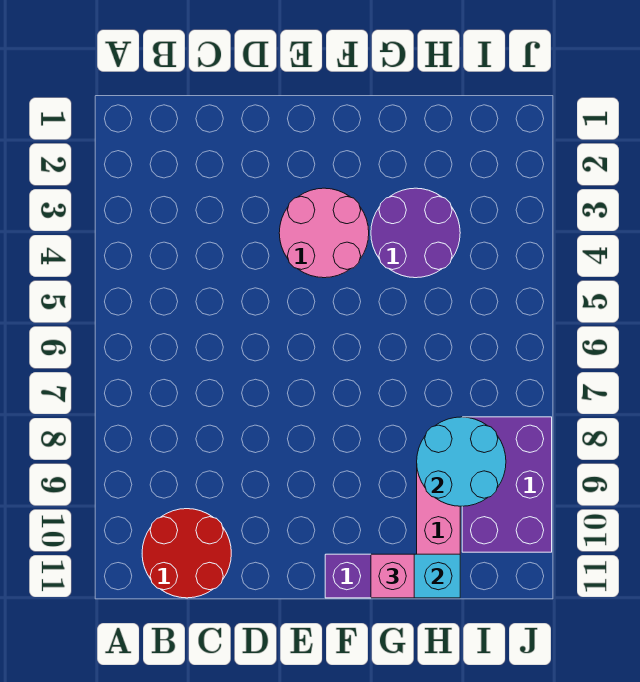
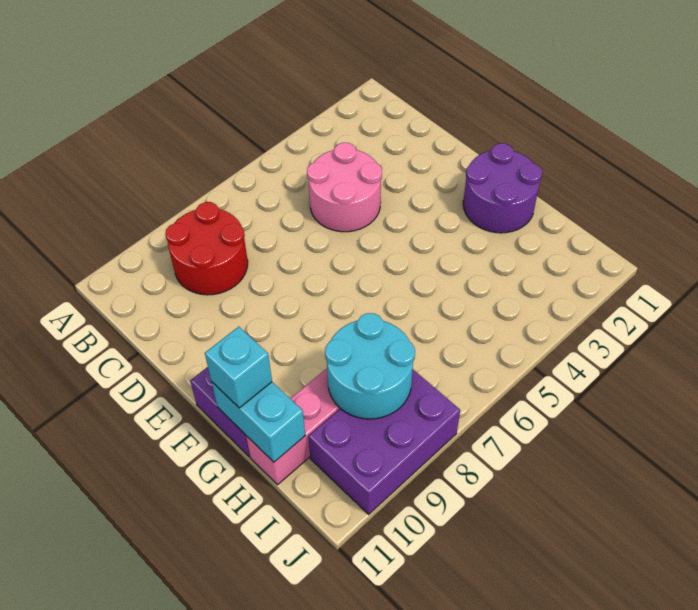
red 2x2 round brick [142,509,231,598] -> red 2x2 round brick moved to [165,202,248,295]
pink 2x2 round brick [279,188,369,278] -> pink 2x2 round brick moved to [307,143,382,232]
purple 2x2 round brick [371,188,460,278] -> purple 2x2 round brick moved to [463,143,542,233]
pink 1x1 brick [371,554,414,598] -> cyan 1x1 brick [205,327,272,408]

